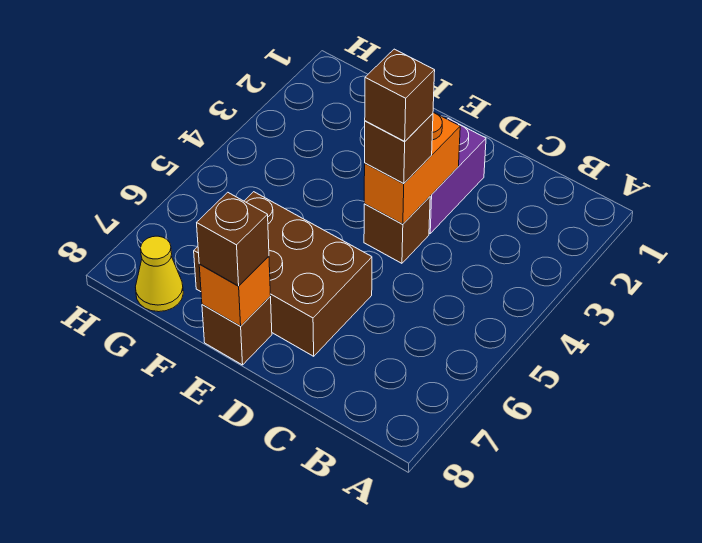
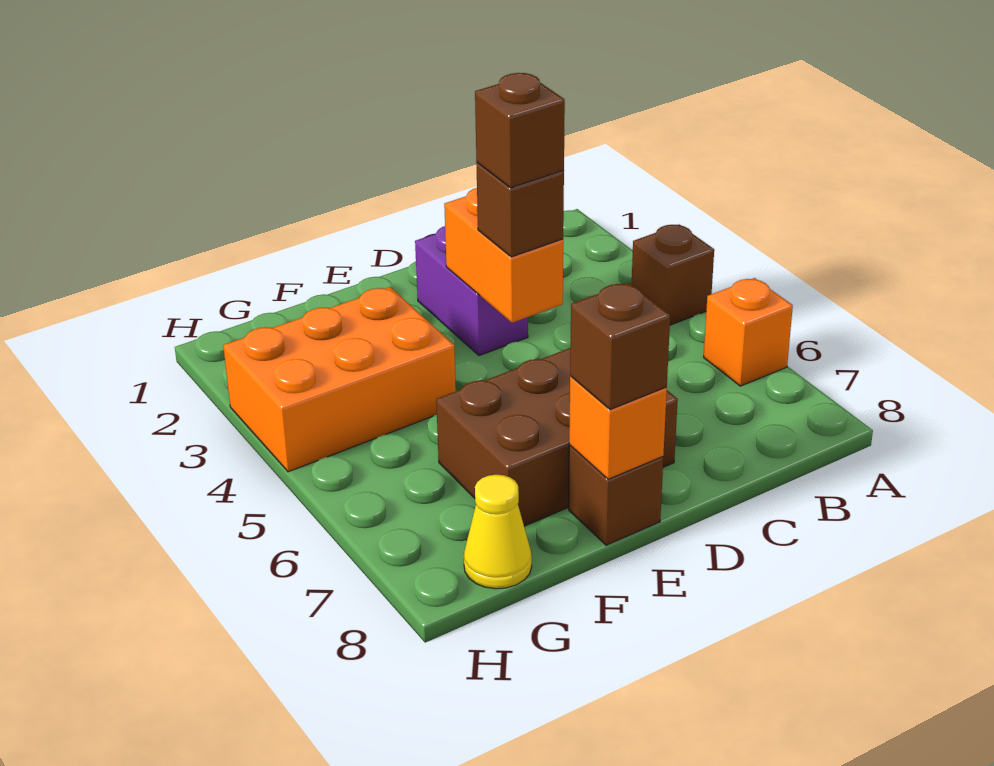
none -> orange 1x1 brick [704,278,793,386]
brown 1x1 brick [364,197,430,263] -> brown 1x1 brick moved to [632,224,714,325]
none -> orange 2x3 brick [223,287,456,472]

